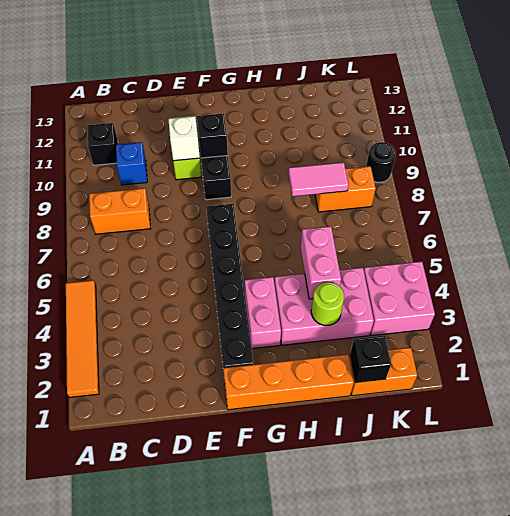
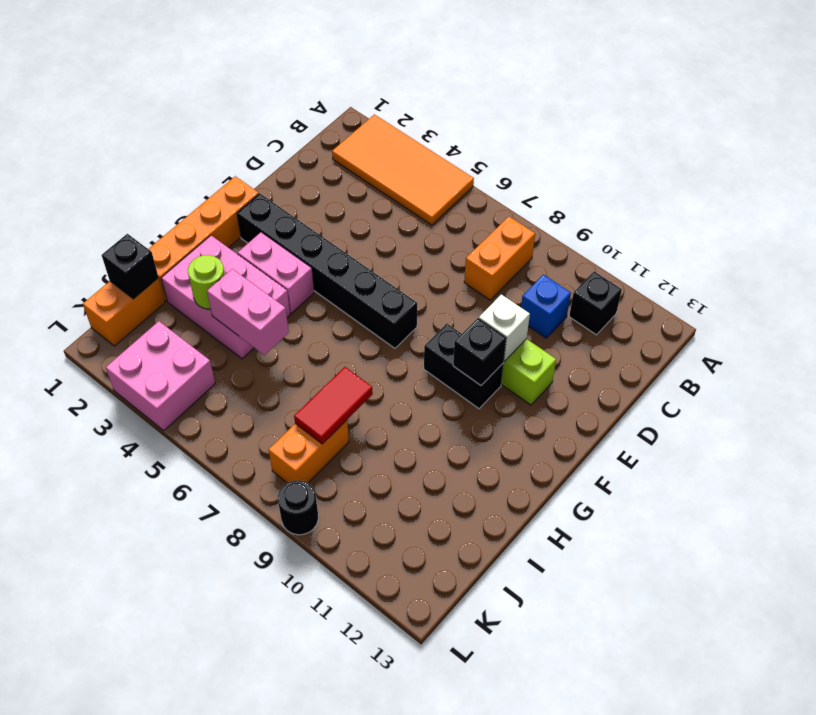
orange 1x4 tile [66,280,99,397] -> orange 2x4 tile [332,114,474,225]
pink 2x3 brick [274,268,374,345] -> pink 2x3 brick turned to [161,236,290,359]
pink 1x2 tile [288,162,349,196] -> red 1x2 tile [294,367,373,444]

